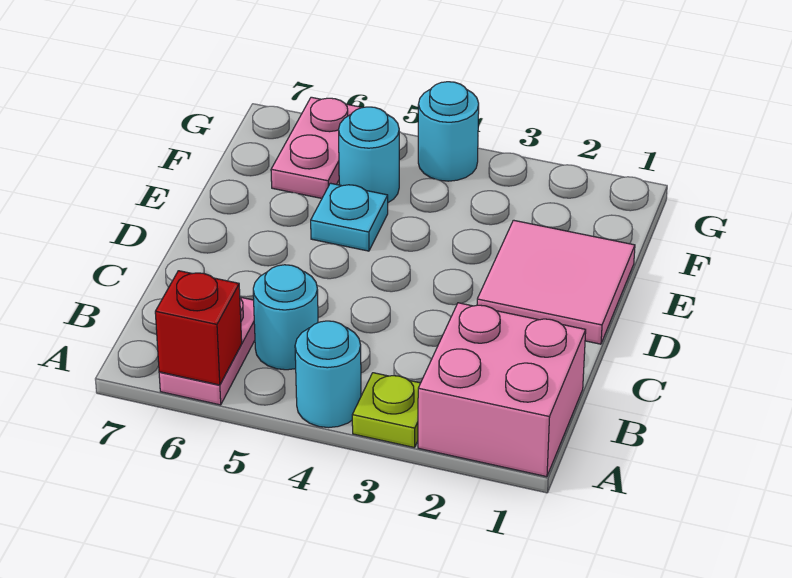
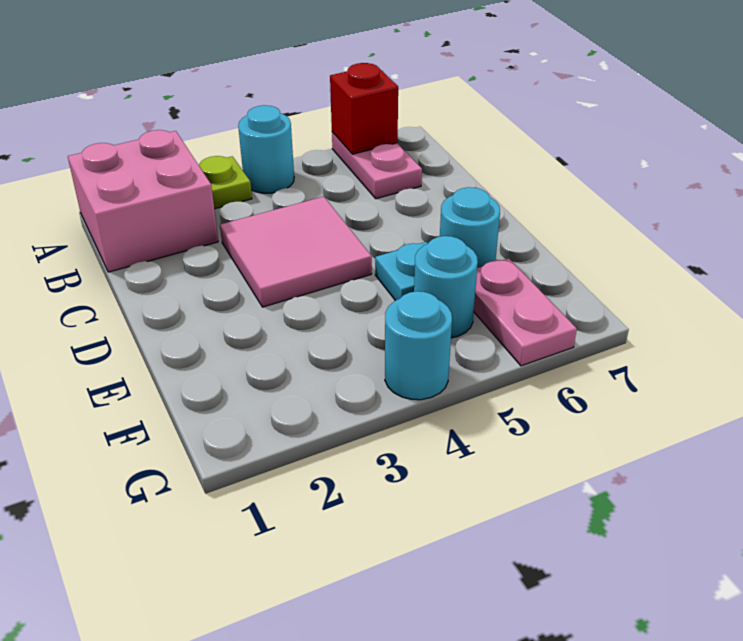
cyan 1x1 round brick [253,265,318,370] -> cyan 1x1 round brick moved to [440,187,500,268]
pink 2x2 tile [477,220,635,344] -> pink 2x2 tile moved to [220,197,372,307]

